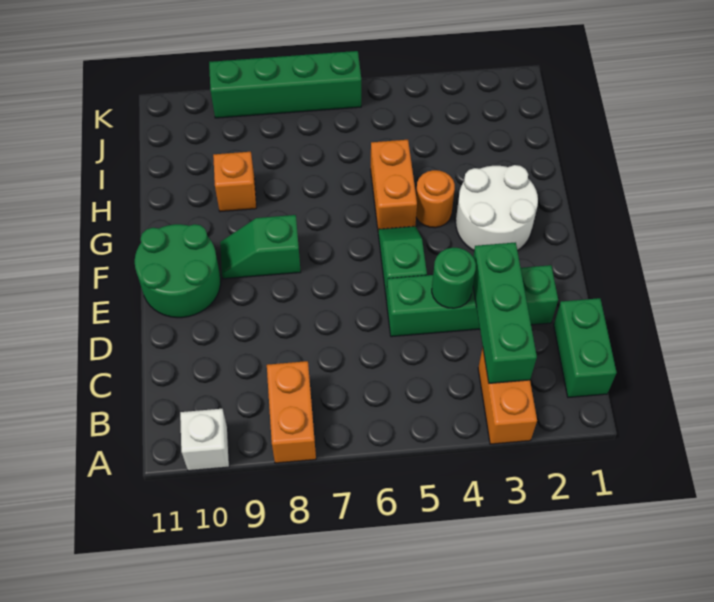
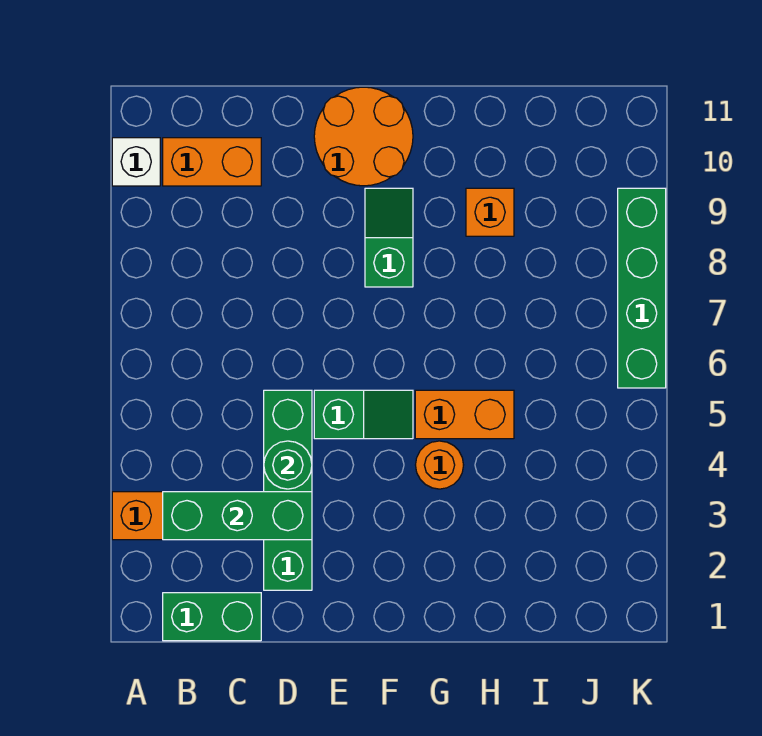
orange 1x2 brick [267,361,316,463] -> orange 1x2 brick moved to [163,138,261,186]
green 2x2 round brick [135,224,221,318] -> orange 2x2 round brick [314,87,413,186]
white 2x2 round brick [456,165,538,251] -> none

